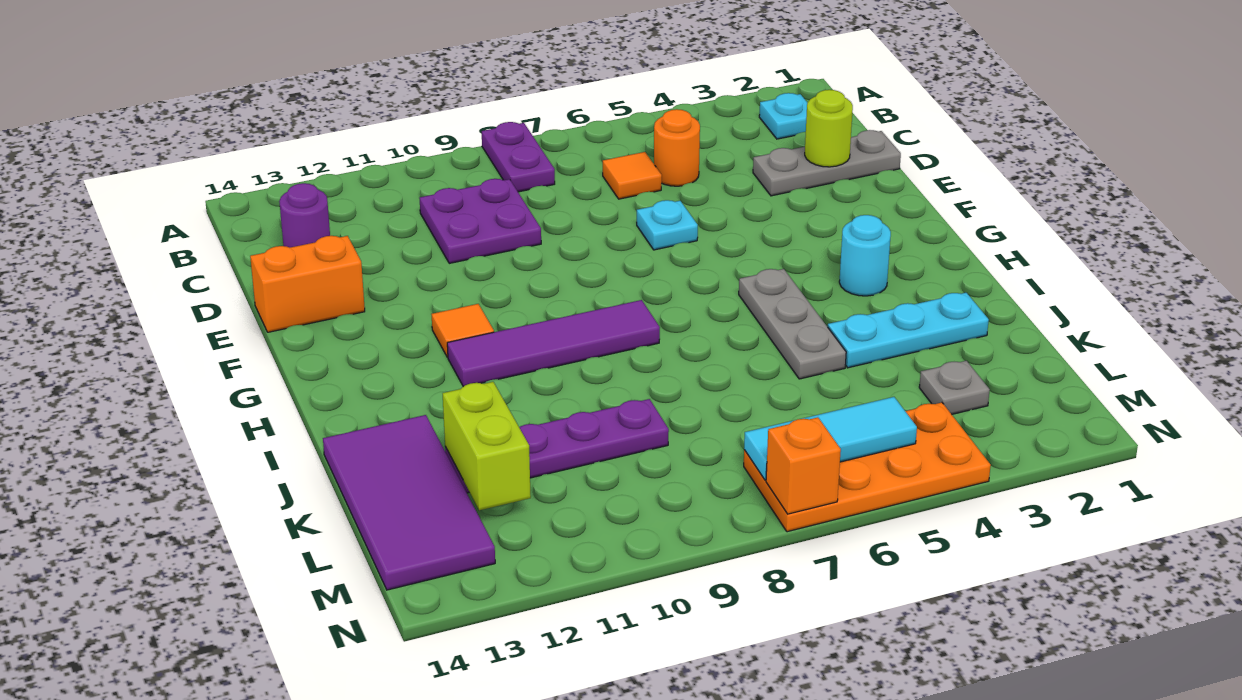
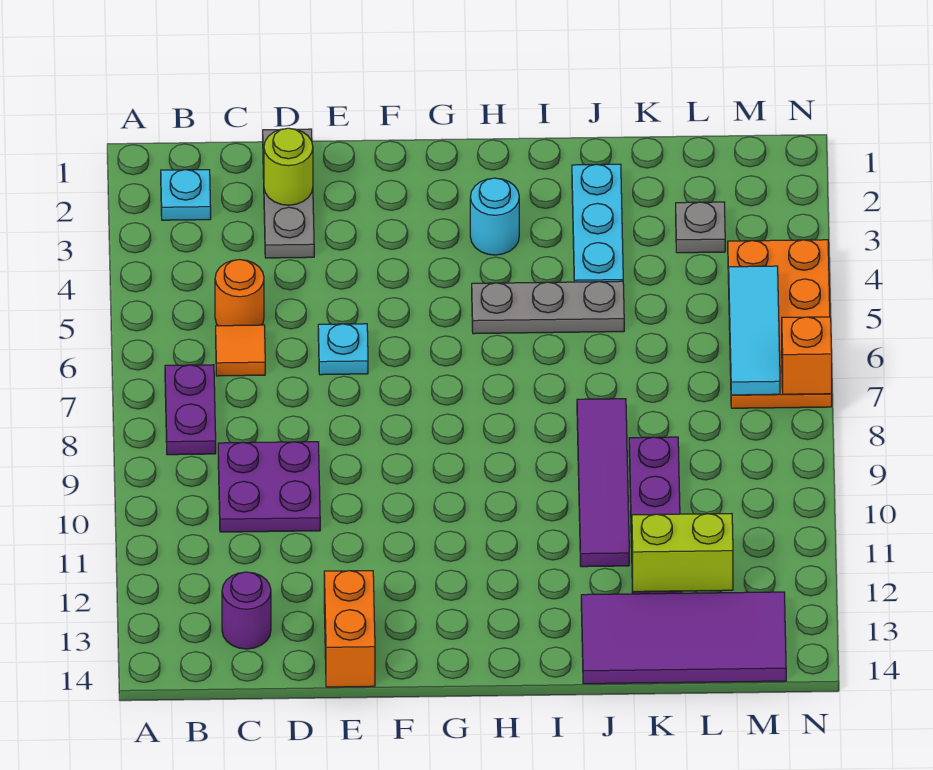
purple 1x2 plate [482,122,555,192] -> purple 1x2 plate turned to [165,365,216,455]
orange 1x1 tile [431,304,494,357] -> none
purple 1x4 tile [447,300,660,386] -> purple 1x4 tile moved to [577,399,629,567]

